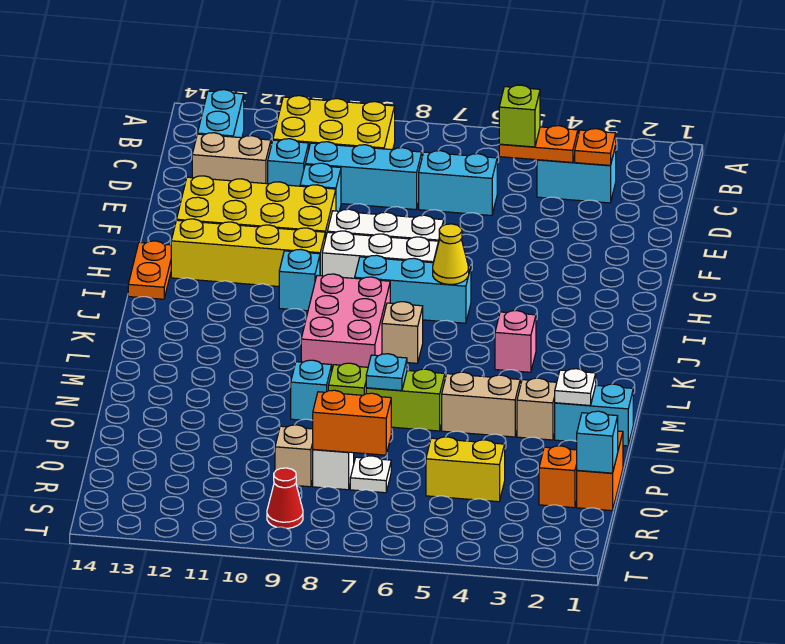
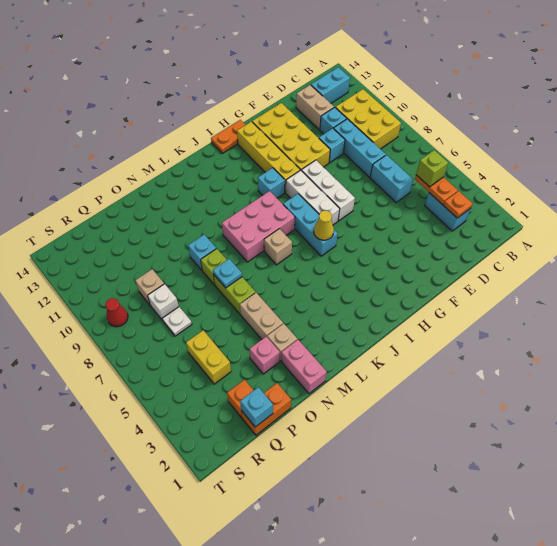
pink 1x1 brick [495,311,536,372] -> pink 1x1 brick moved to [250,336,280,374]
cyan 1x2 brick [555,384,633,446] -> pink 1x2 brick [281,340,327,394]
white 1x1 plate [555,369,596,405] -> none
orange 1x2 brick [313,390,391,455] -> none

